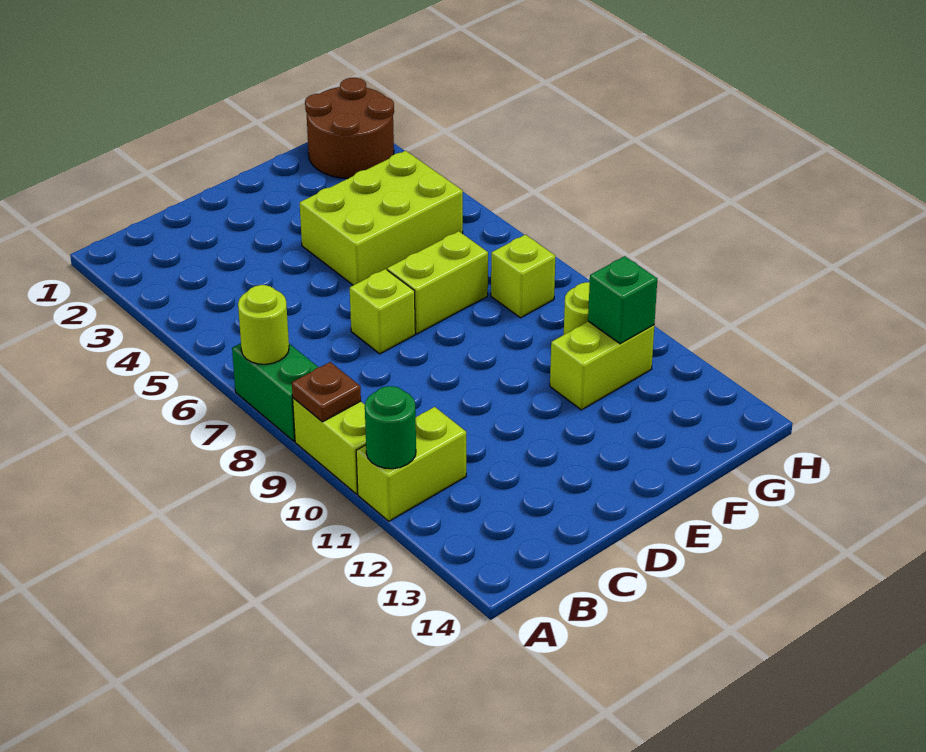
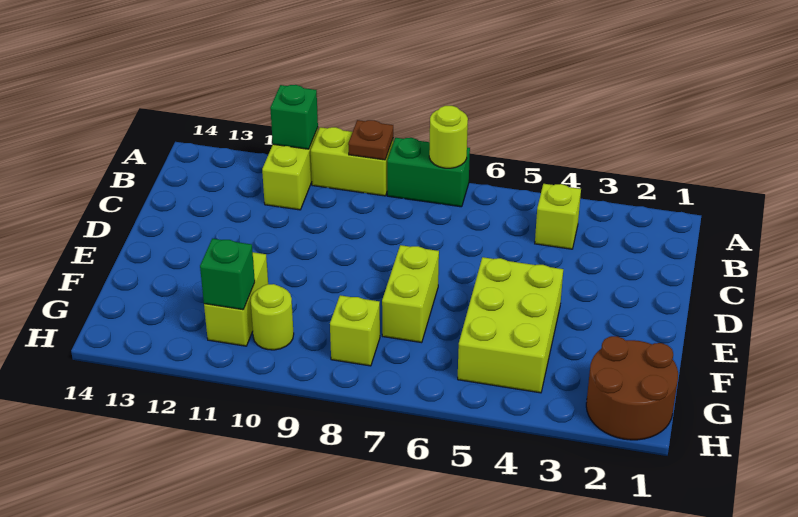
green 1x1 round brick [365,386,416,469] -> green 1x1 brick [270,85,318,149]
lime 1x1 brick [350,269,415,354] -> lime 1x1 brick moved to [535,184,581,249]

